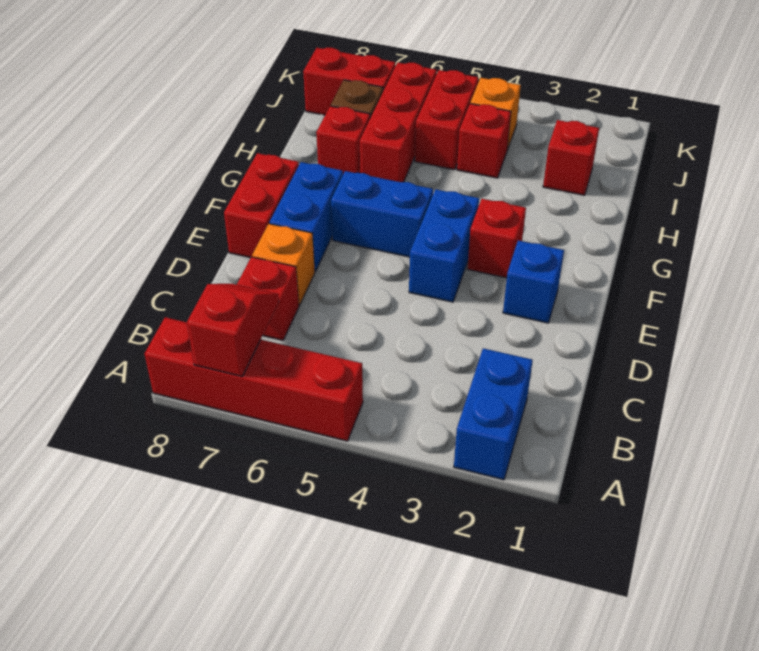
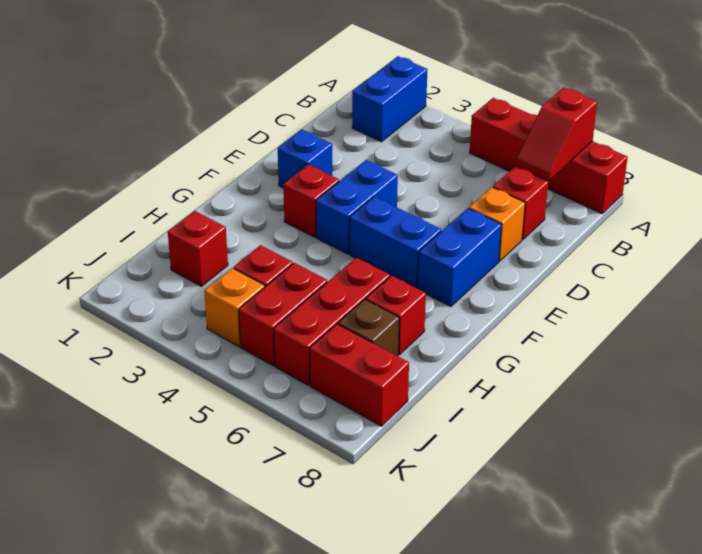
red 1x2 brick [224,153,299,258] -> none

